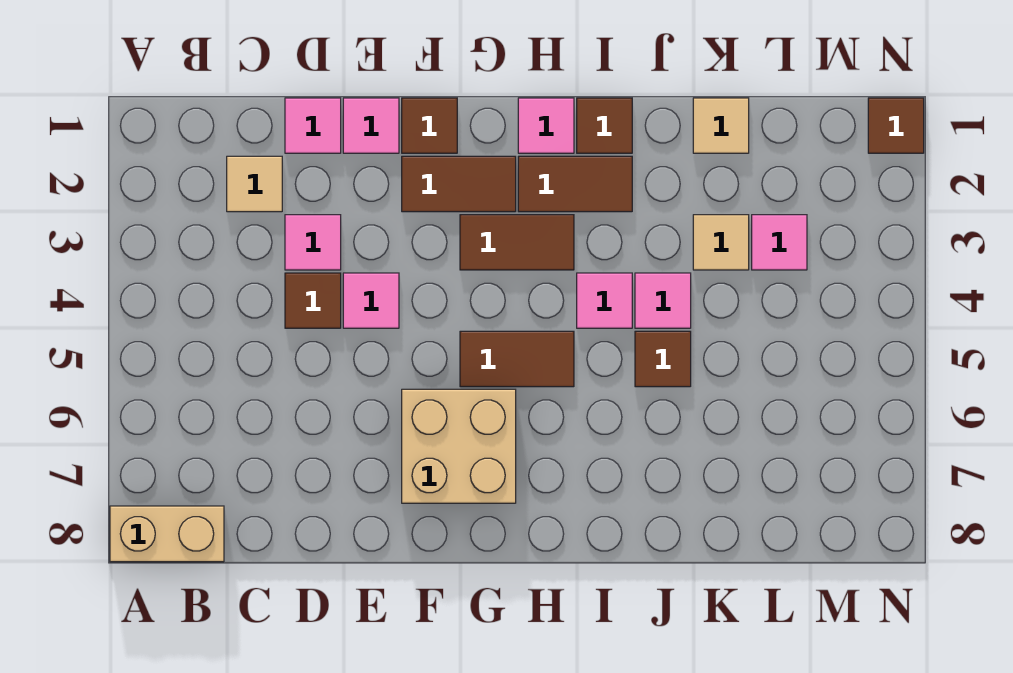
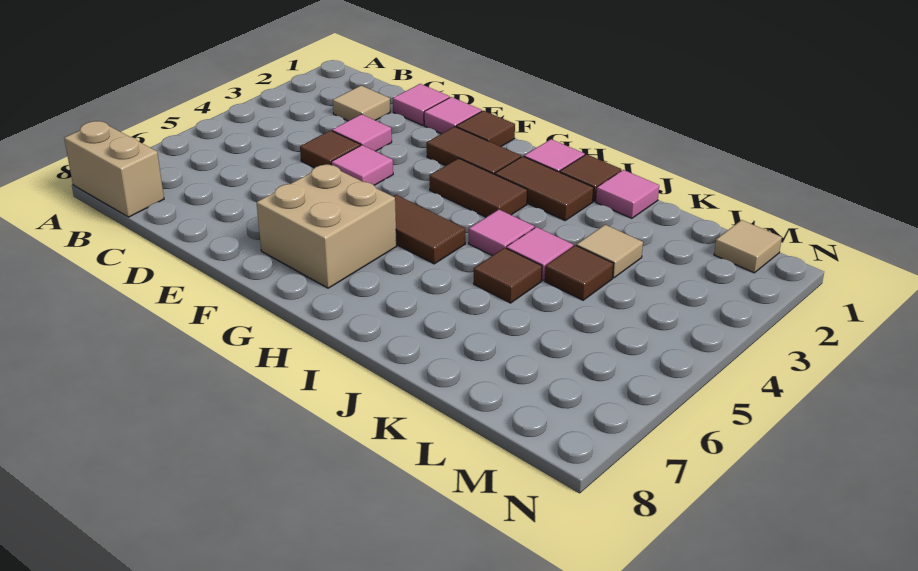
tan 1x1 tile [693,98,749,153] -> tan 1x1 tile moved to [714,220,782,273]
pink 1x1 tile [752,215,807,270] -> pink 1x1 tile moved to [596,170,659,218]
brown 1x1 tile [868,98,924,153] -> brown 1x1 tile moved to [545,245,614,300]

